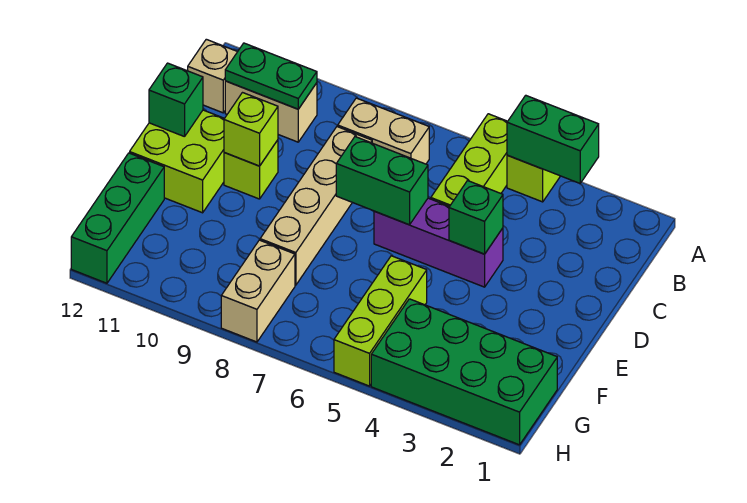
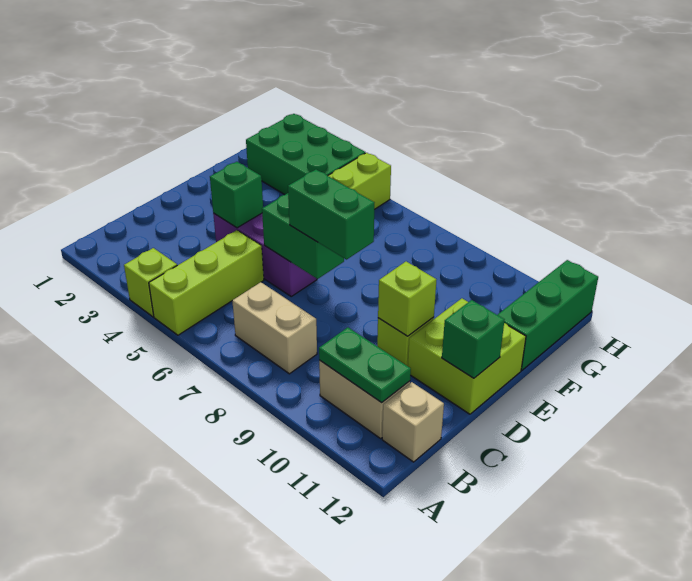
green 1x2 brick [507,95,599,184] -> green 1x2 brick moved to [288,170,374,260]
tan 1x4 brick [260,127,372,285] -> none
green 2x4 brick [371,299,557,445] -> green 2x3 brick [246,114,365,195]
tan 1x2 brick [221,240,295,342] -> none

